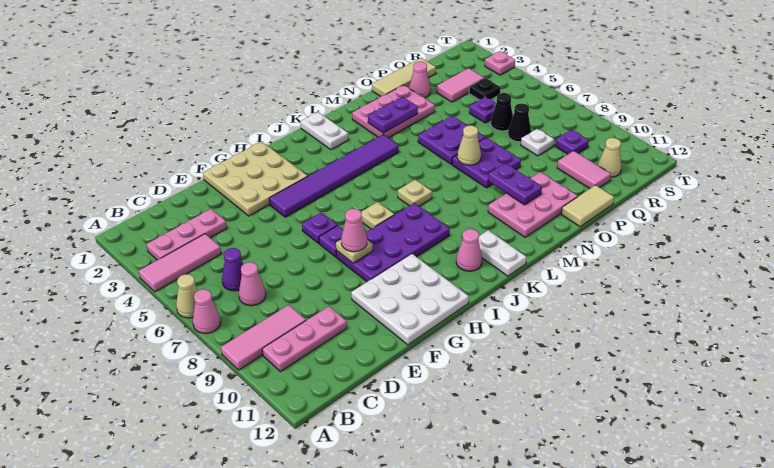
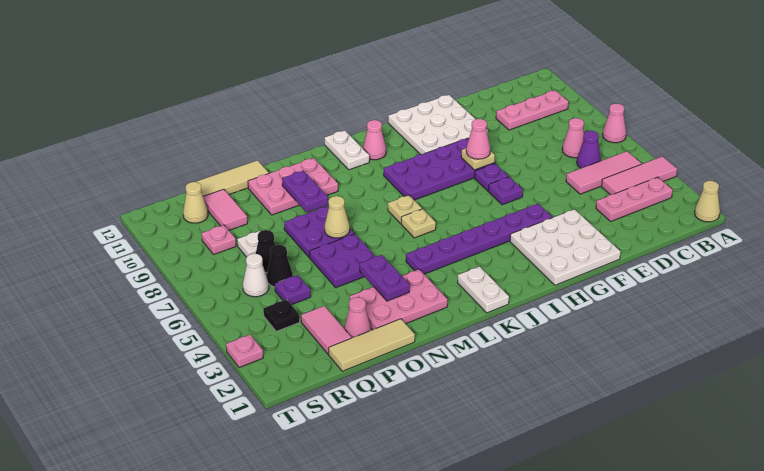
tan 1x1 cone [176,274,198,318] -> tan 1x1 cone moved to [695,181,720,222]
pink 1x3 tile [221,305,306,370] -> pink 1x3 tile moved to [566,151,641,194]
tan 3x3 plate [203,142,308,216] -> white 3x3 plate [510,209,621,285]
purple 1x6 tile [269,135,399,217] -> purple 1x6 plate [406,204,552,274]
tan 1x1 plate [361,202,394,229] -> tan 1x1 plate moved to [401,209,436,238]
purple 1x2 plate [368,97,418,133] -> purple 1x2 plate turned to [360,255,410,301]
tan 1x2 tile [561,185,614,227] -> tan 1x3 tile [196,160,269,196]
pink 1x2 tile [437,68,484,102] -> pink 1x2 tile turned to [301,306,352,355]
none -> white 1x1 cone [243,254,269,297]
purple 1x1 plate [555,130,589,154] -> pink 1x1 plate [202,225,236,255]

